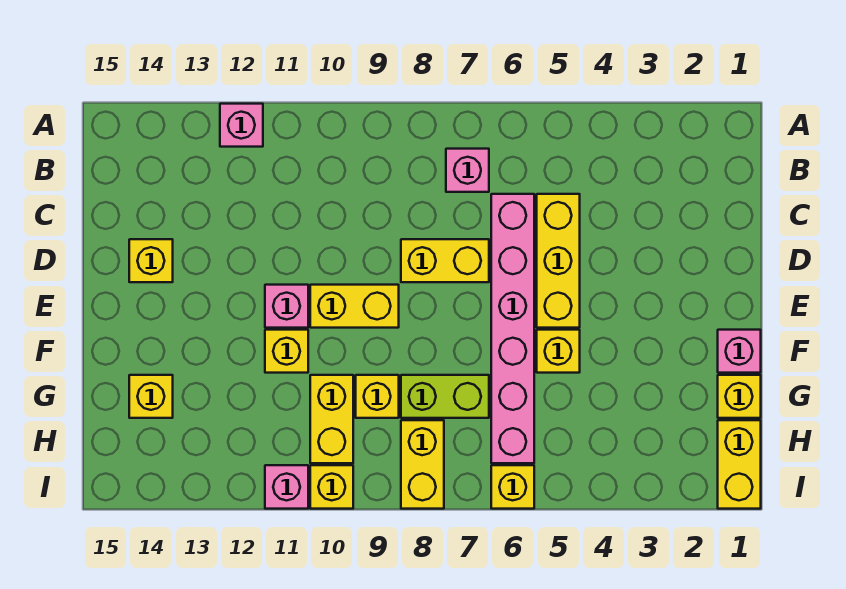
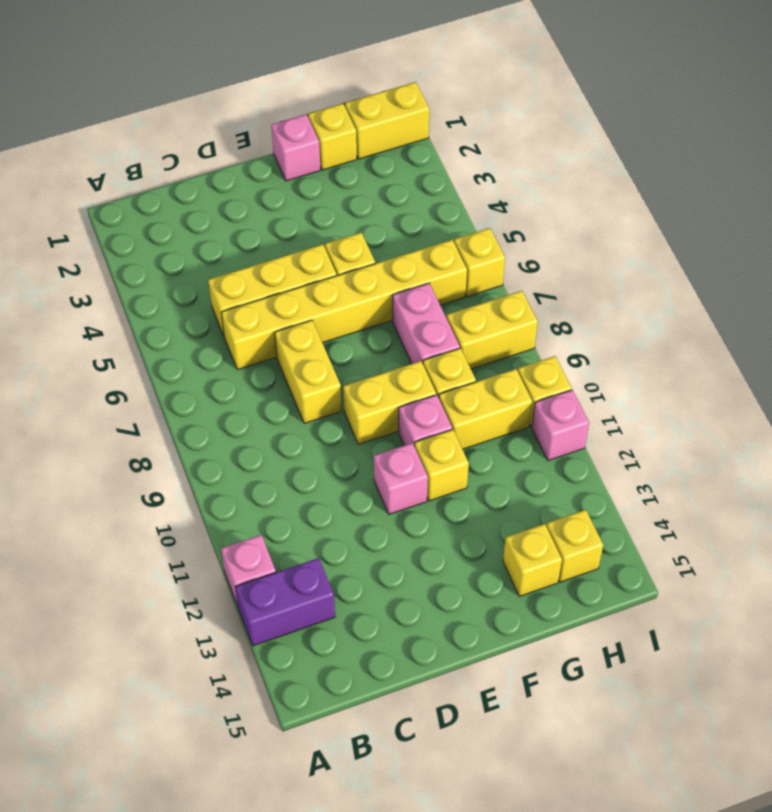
none -> purple 1x2 brick [236,558,335,646]
pink 1x1 brick [446,149,489,192] -> pink 1x1 brick moved to [399,395,452,445]
pink 1x6 brick [491,194,534,463] -> yellow 1x6 brick [221,240,467,370]
yellow 1x1 brick [129,239,173,282] -> yellow 1x1 brick moved to [546,510,603,582]
yellow 1x2 brick [310,285,399,328] -> yellow 1x2 brick turned to [343,361,436,444]
lime 1x2 brick [401,375,489,418] -> pink 1x2 brick [392,283,460,364]

